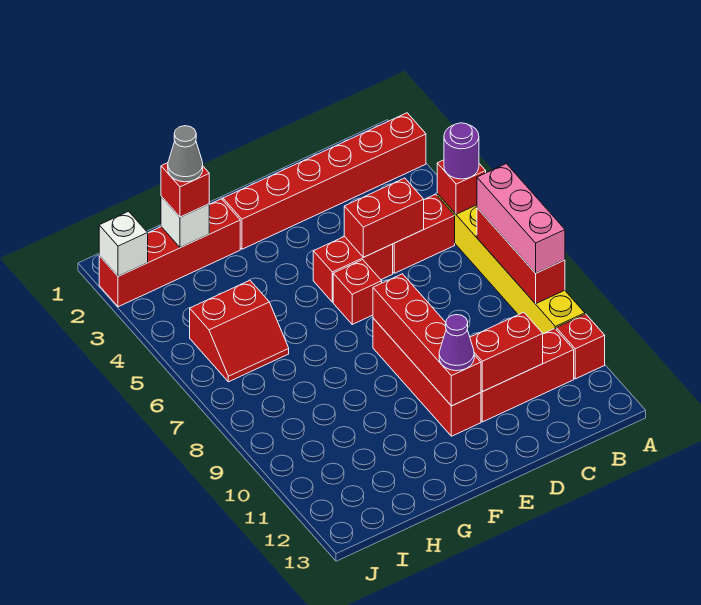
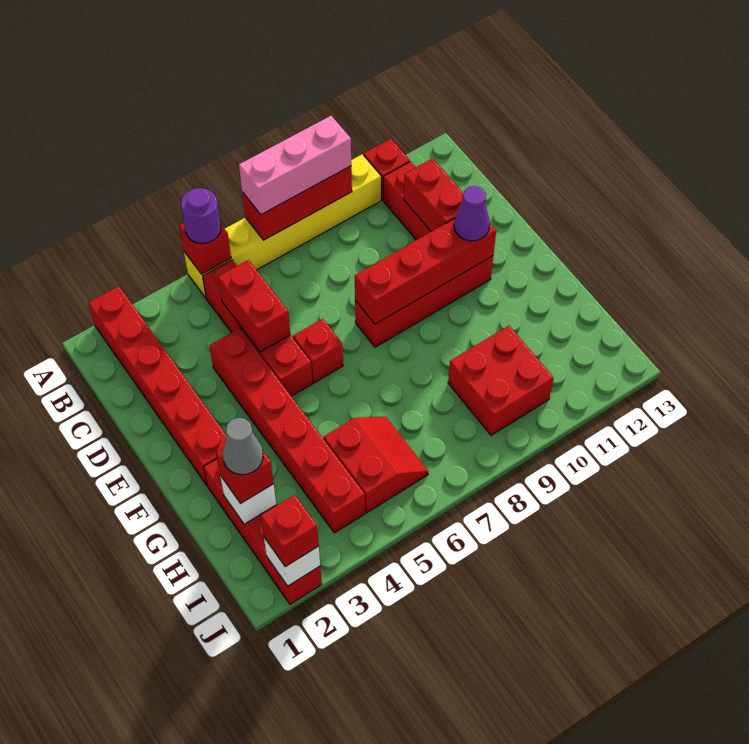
none -> red 1x6 brick [209,328,365,533]
none -> red 2x2 brick [448,326,553,435]
none -> red 1x1 brick [261,495,319,567]

